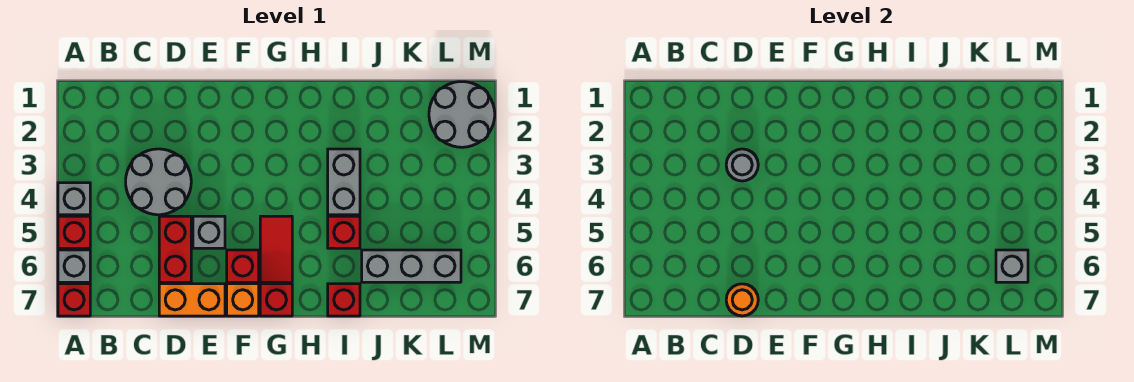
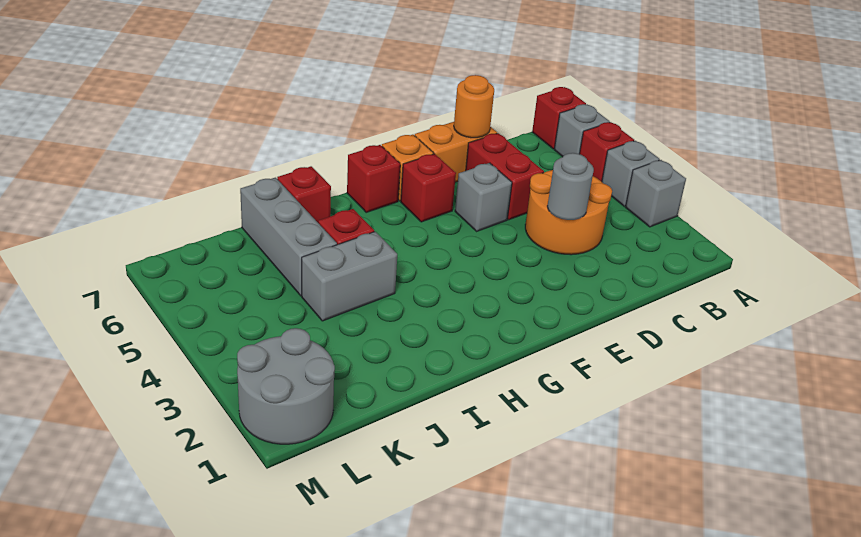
grey 2x2 round brick [126,149,191,215] -> orange 2x2 round brick [525,170,612,255]
red 1x2 tile [260,216,292,282] -> none
grey 1x2 brick [328,149,360,215] -> grey 1x2 brick turned to [302,232,397,321]
grey 1x3 brick [362,250,461,282] -> grey 1x3 brick turned to [240,178,337,296]
grey 1x1 brick [996,250,1028,282] -> grey 1x1 brick moved to [625,160,686,227]

